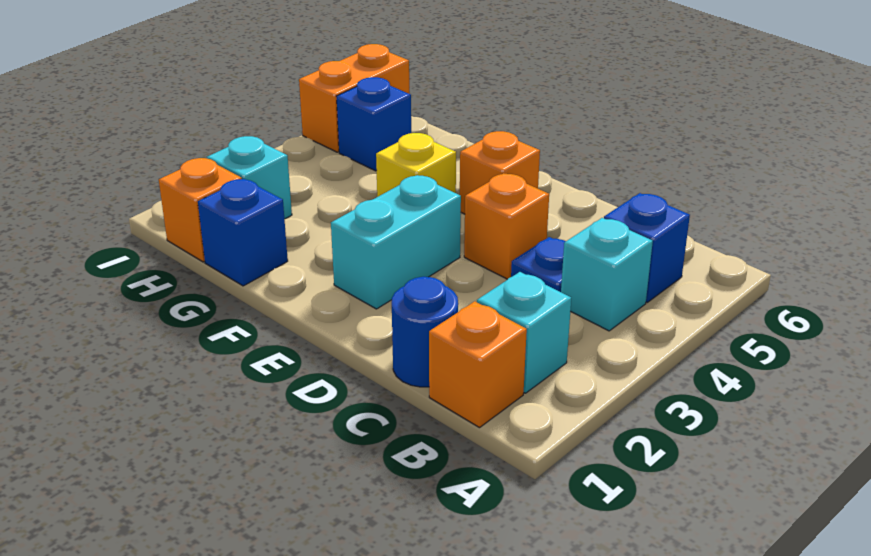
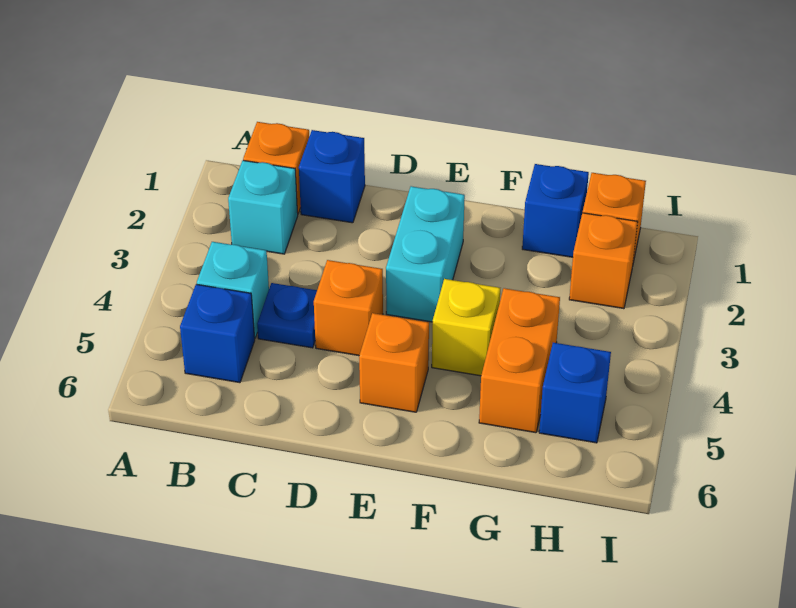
blue 1x1 round brick [392,277,458,387] -> blue 1x1 brick [299,130,365,223]
cyan 1x1 brick [207,136,292,219] -> orange 1x1 brick [569,213,638,309]
orange 1x2 brick [299,44,409,152] -> orange 1x2 brick moved to [479,288,560,433]

